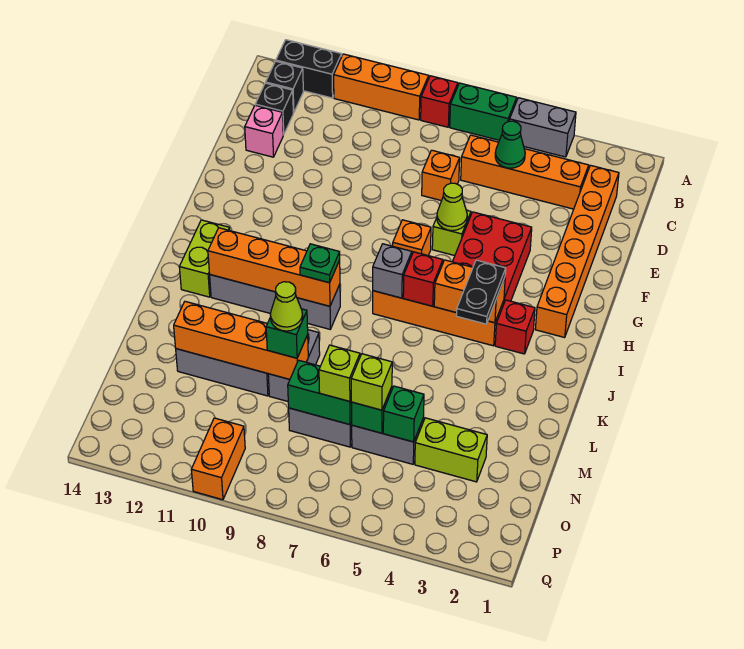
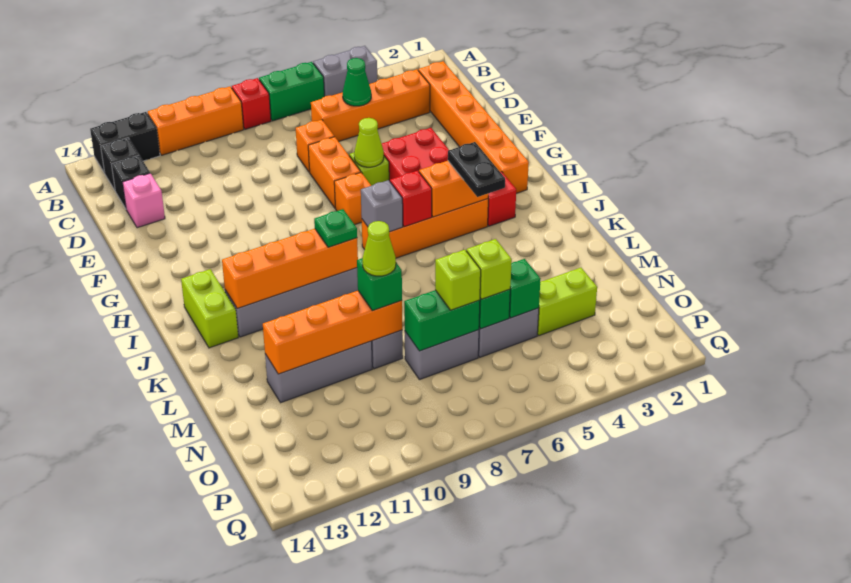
orange 1x2 brick [191,418,245,500] -> orange 1x2 brick moved to [308,137,361,208]

